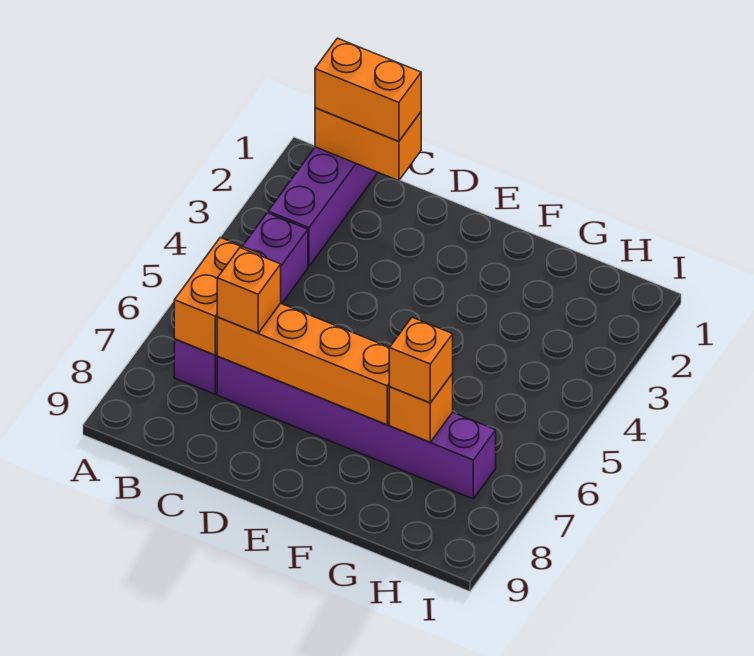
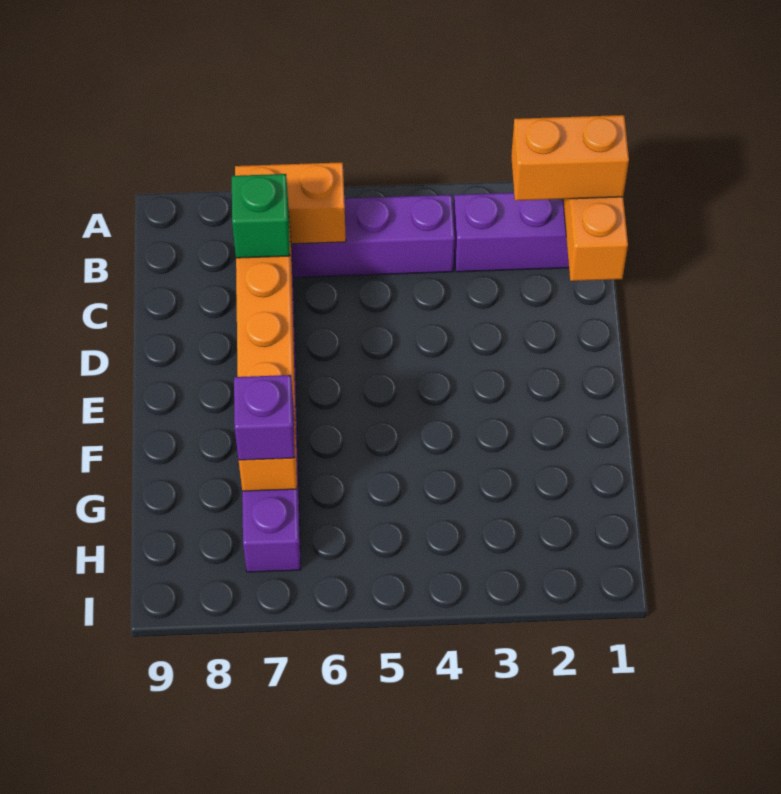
orange 1x2 brick [315,38,421,141] -> orange 1x2 brick turned to [511,115,629,201]
orange 1x1 brick [217,248,281,333] -> green 1x1 brick [232,174,290,258]
orange 1x1 brick [389,317,453,403] -> purple 1x1 brick [234,375,295,460]

